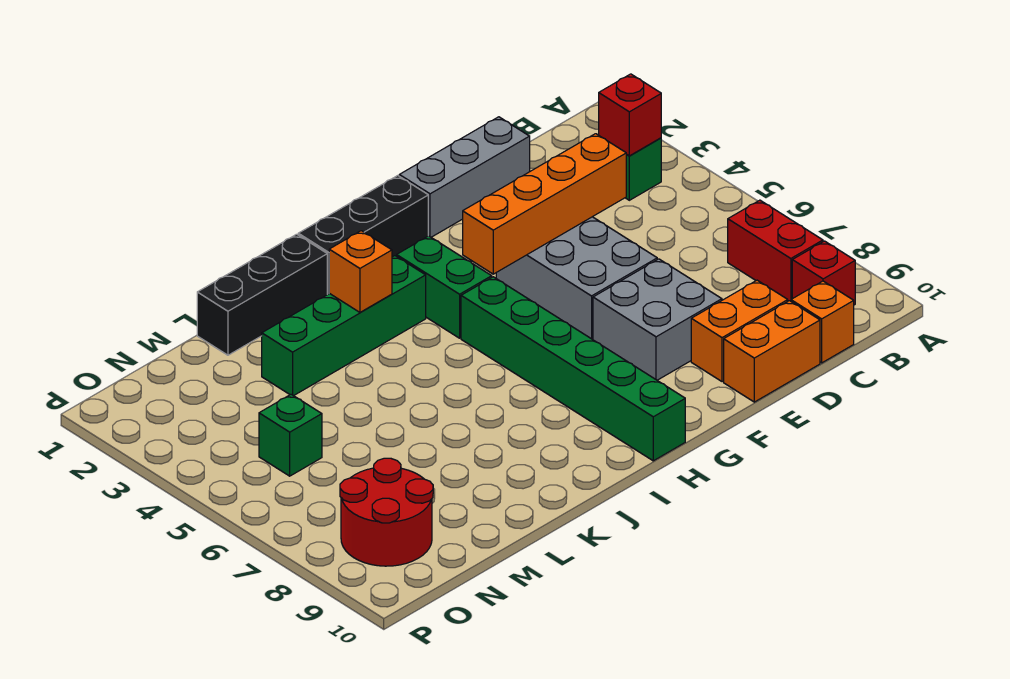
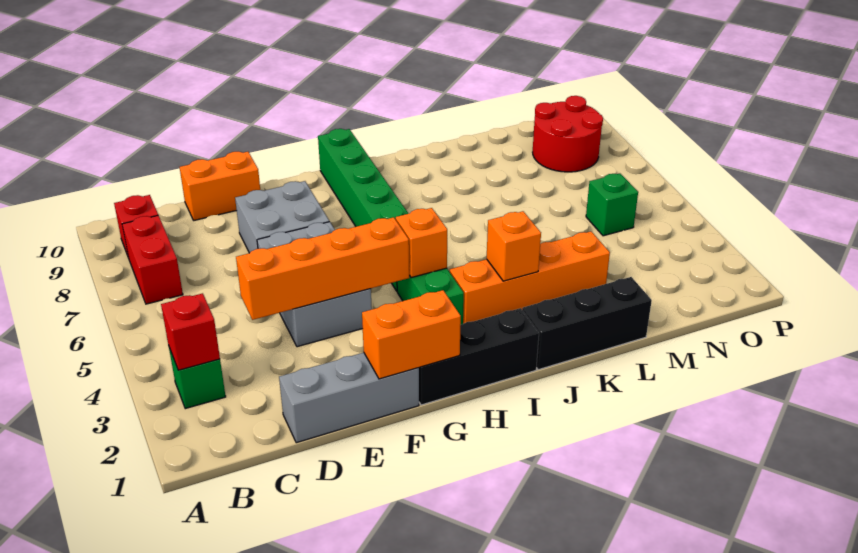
orange 1x1 brick [791,281,854,363] -> orange 1x1 brick moved to [396,208,447,278]
orange 1x2 brick [691,280,788,382] -> orange 1x2 brick moved to [362,290,461,379]
green 1x4 brick [262,256,426,396] -> orange 1x4 brick [450,232,610,324]

